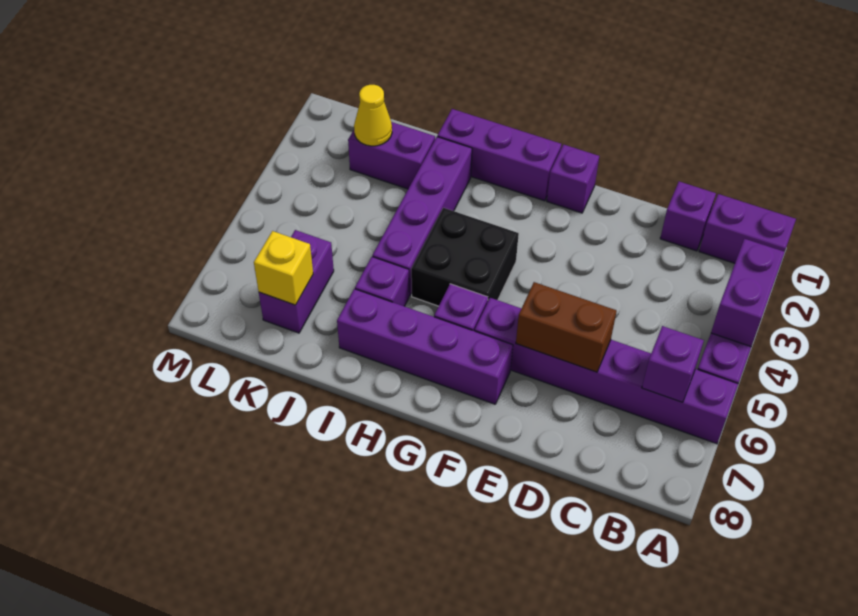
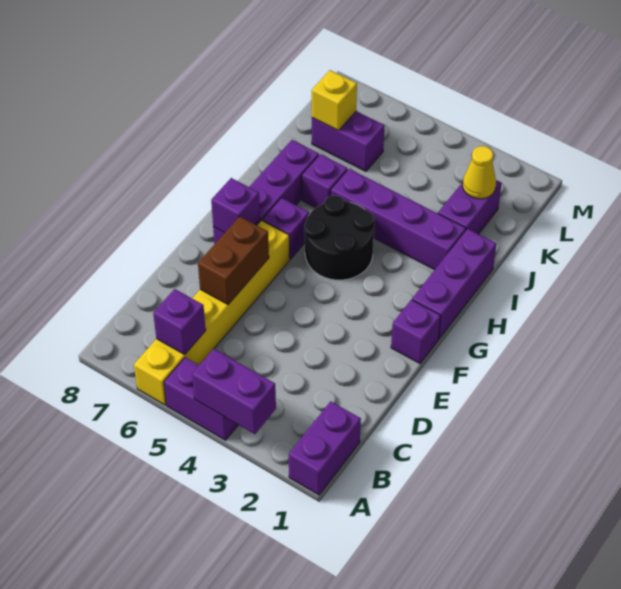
purple 1x6 brick [475,298,738,444] -> yellow 1x6 brick [134,221,290,405]
purple 1x1 brick [660,181,716,251] -> purple 1x1 brick moved to [211,178,260,233]
black 2x2 brick [411,208,519,306] -> black 2x2 round brick [304,196,375,280]

